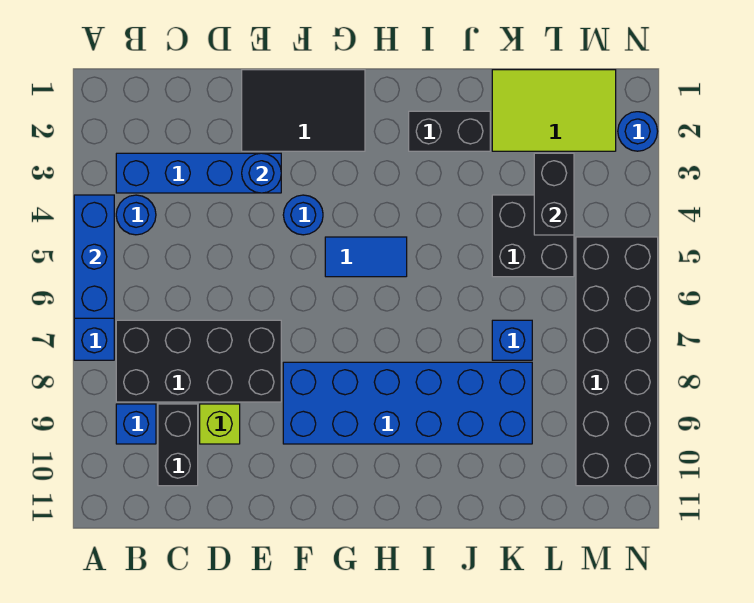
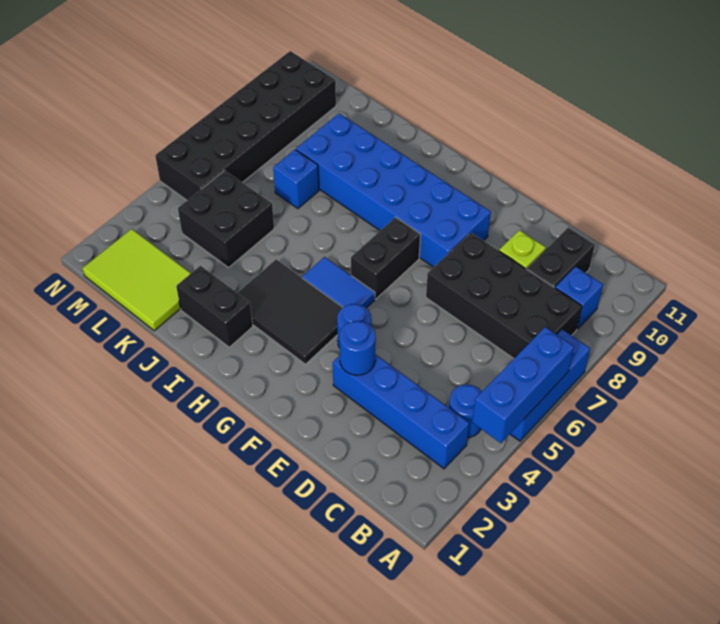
black 2x3 tile [242,70,365,151] -> black 2x3 tile moved to [238,260,343,364]
black 1x2 brick [534,153,574,235] -> black 1x2 brick moved to [351,217,421,299]
blue 1x1 round brick [618,112,658,151] -> none

